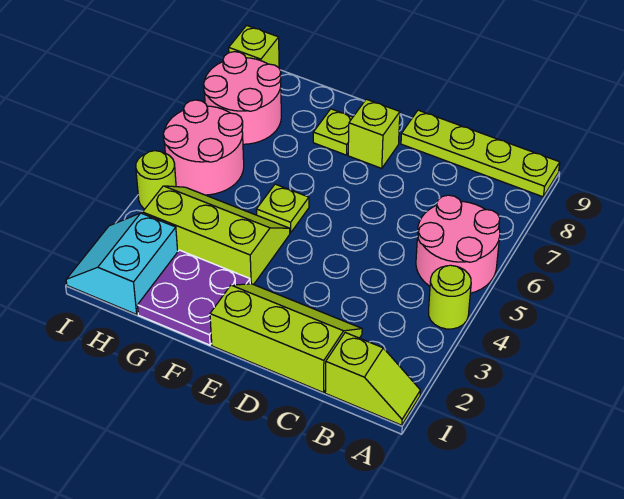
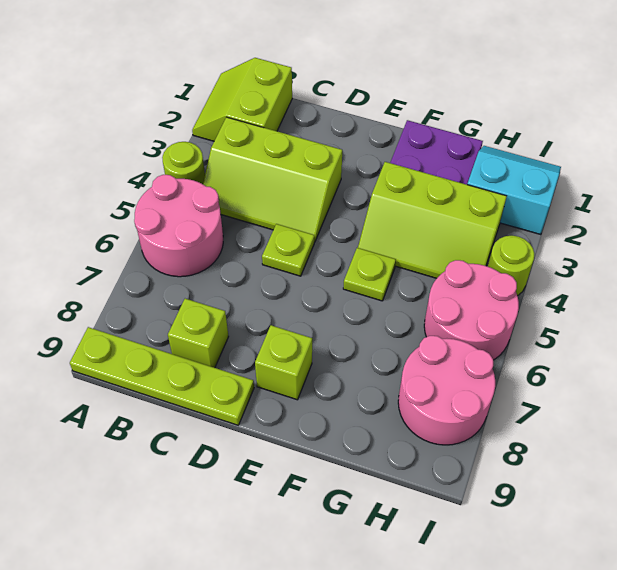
lime 1x2 slope [325,333,420,425] -> lime 2x2 slope [192,58,292,141]
lime 2x3 slope [210,284,362,393] -> lime 2x3 slope moved to [203,117,342,242]
lime 1x1 plate [313,109,353,155] -> lime 1x1 plate moved to [262,224,314,276]
cyan 2x2 slope [66,213,178,314] -> cyan 2x2 slope turned to [467,146,561,235]
lime 1x1 brick [229,25,279,68] -> lime 1x1 brick moved to [168,299,229,368]

